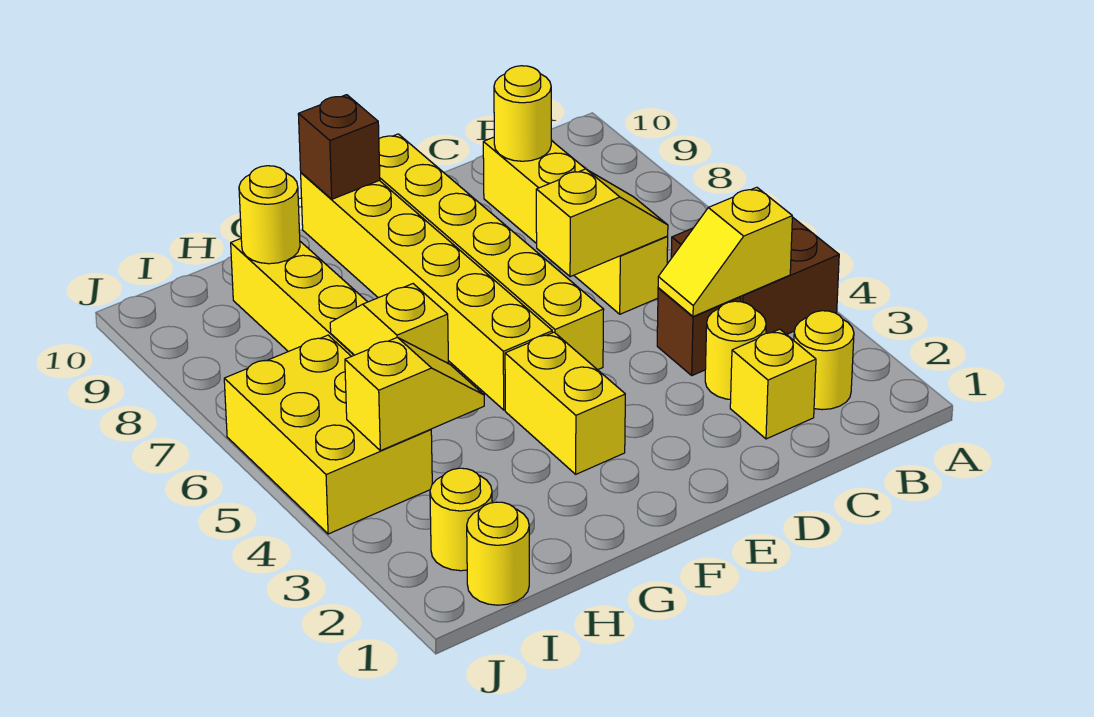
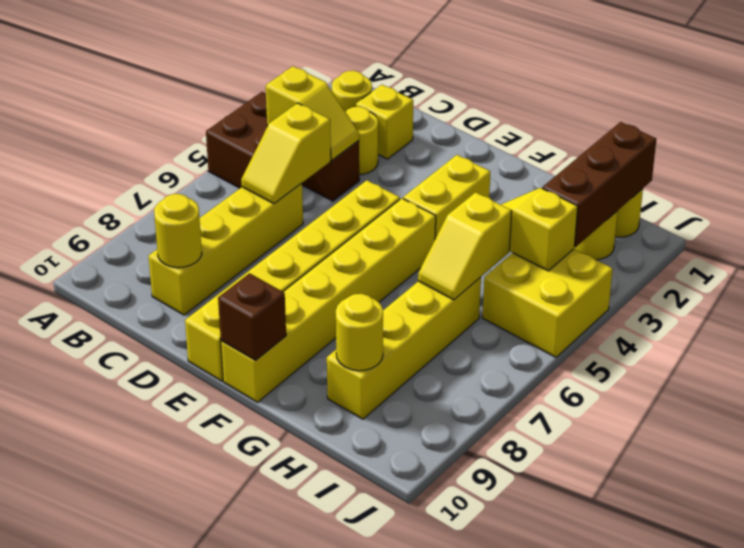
yellow 1x2 slope [536,169,668,277] -> yellow 1x2 slope turned to [241,103,331,204]
none -> brown 1x3 brick [542,122,656,247]
yellow 2x3 brick [224,335,432,534] -> yellow 2x2 brick [482,249,613,357]

